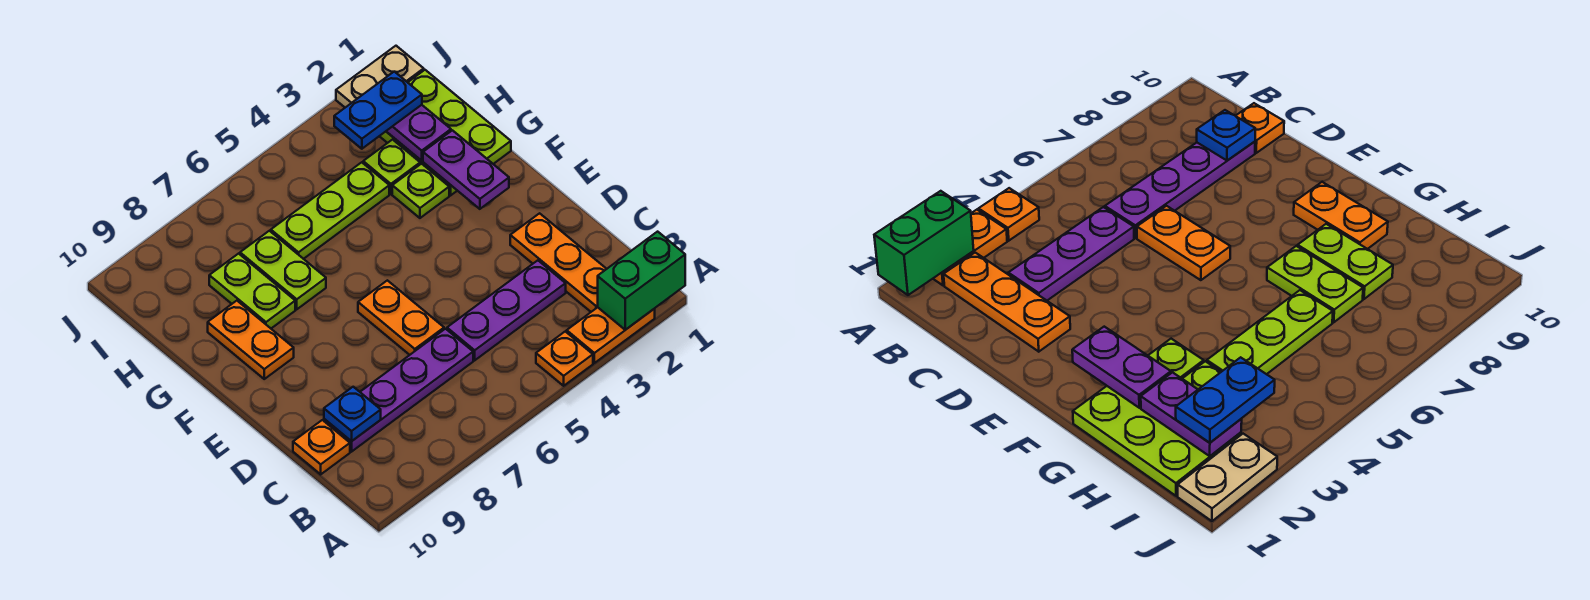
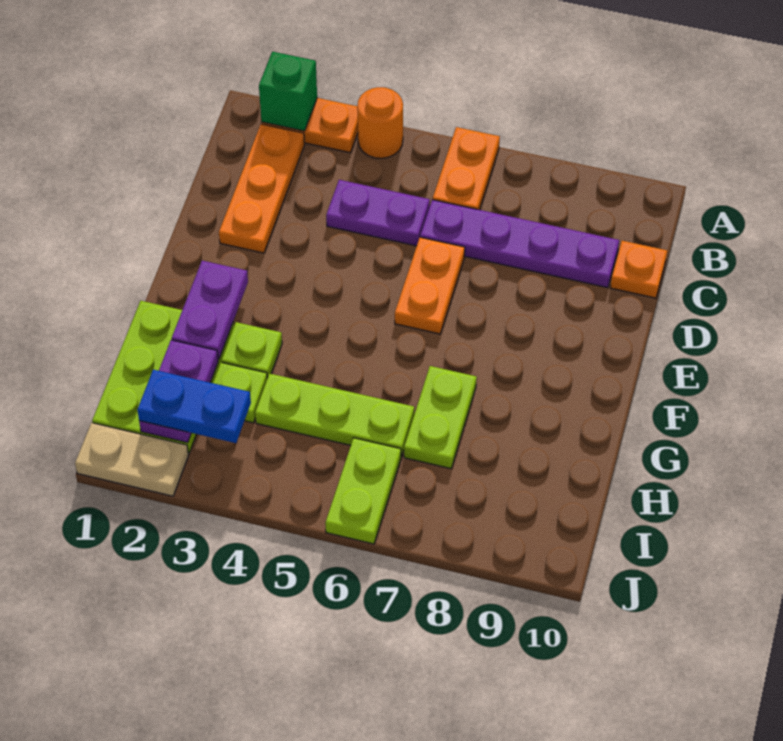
green 1x2 brick [598,232,685,330] -> green 1x1 brick [259,52,317,131]
orange 1x1 plate [536,331,593,386] -> orange 1x1 round brick [357,87,403,158]
purple 1x3 plate [447,260,566,360] -> purple 1x2 plate [326,180,430,246]
blue 1x1 plate [324,387,381,441] -> none
orange 1x2 plate [208,301,294,379] -> orange 1x2 plate moved to [433,127,500,210]
lime 1x2 plate [209,254,295,328] -> lime 1x2 plate moved to [325,438,401,544]

